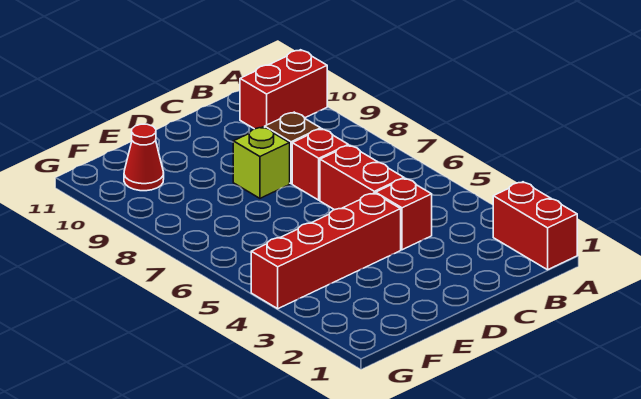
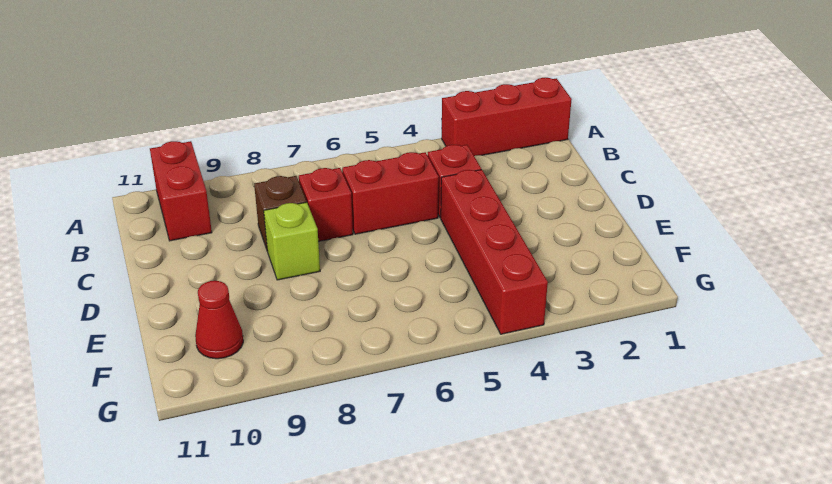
red 1x2 brick [493,182,577,270] -> red 1x3 brick [442,78,572,156]

